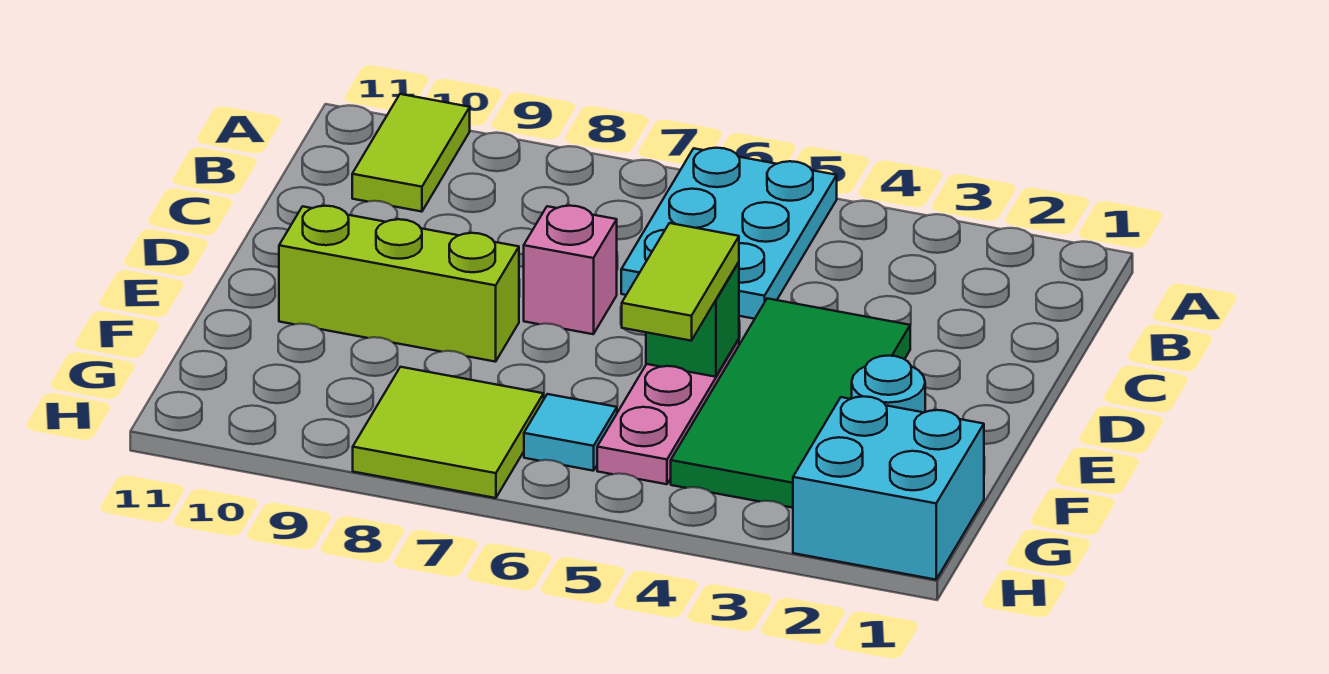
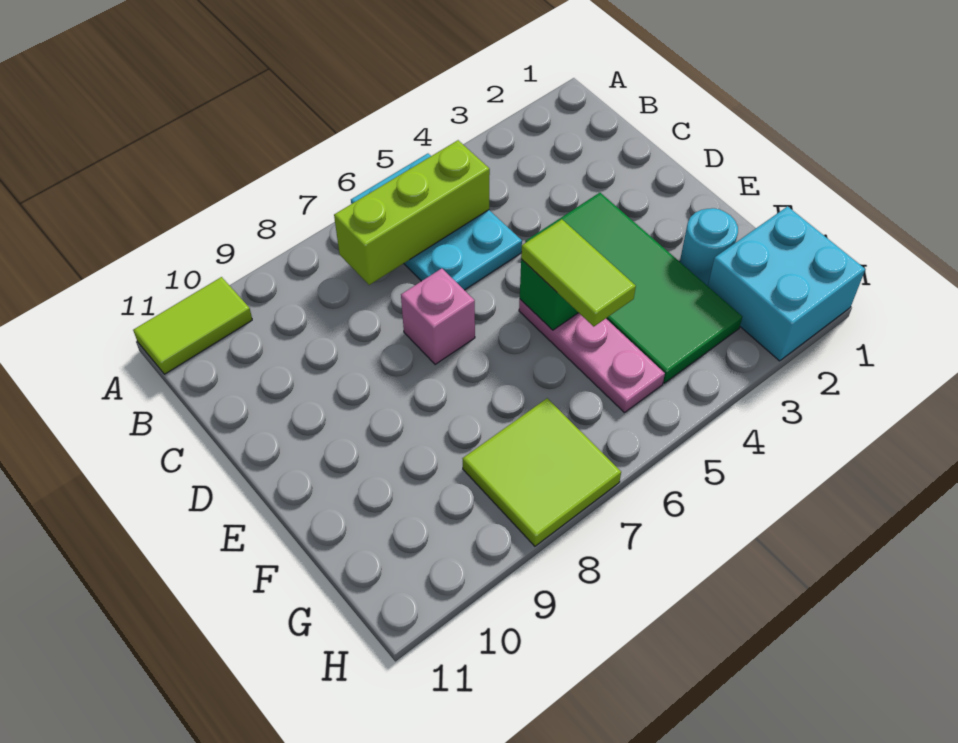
lime 1x2 tile [352,94,470,212] -> lime 1x2 tile turned to [133,277,252,374]
lime 1x3 brick [279,206,519,362] -> lime 1x3 brick moved to [334,140,490,285]
cyan 1x1 tile [524,394,617,471] -> none

